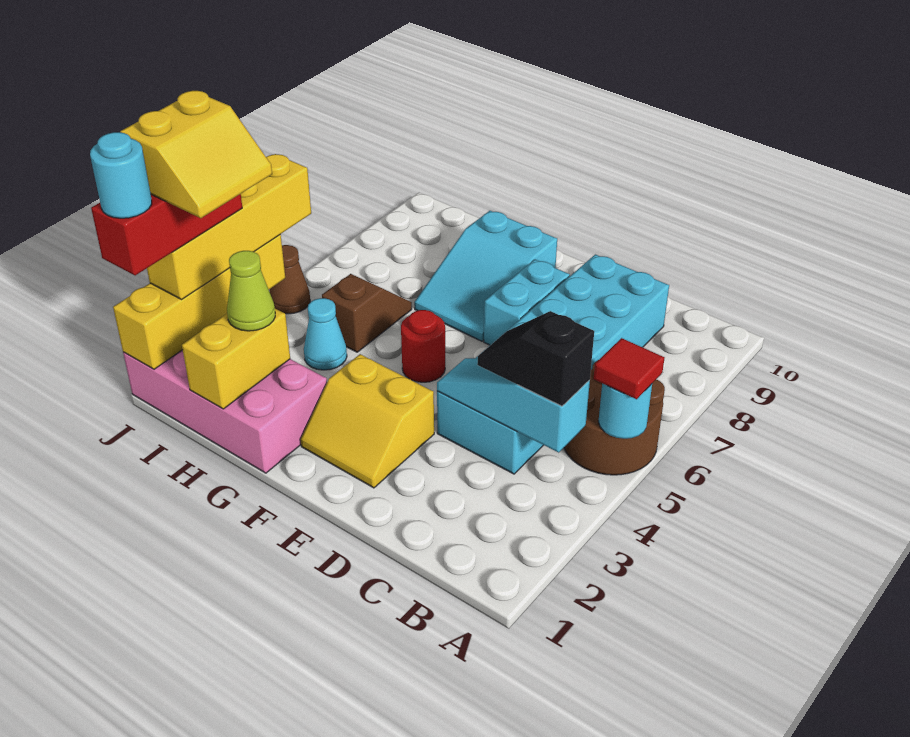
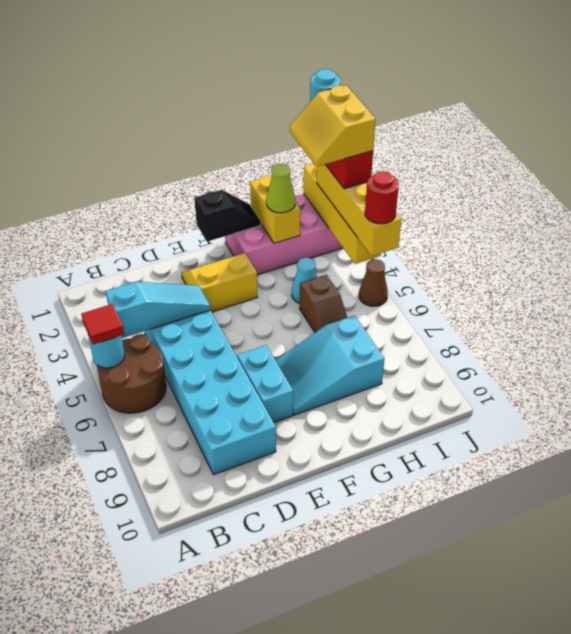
black 1x2 slope [477,311,594,406] -> black 1x2 slope moved to [194,190,261,242]
red 1x1 round brick [401,310,445,382] -> red 1x1 round brick moved to [365,171,399,224]
cyan 2x3 slope [414,211,557,341] -> cyan 2x3 slope turned to [276,315,384,415]

